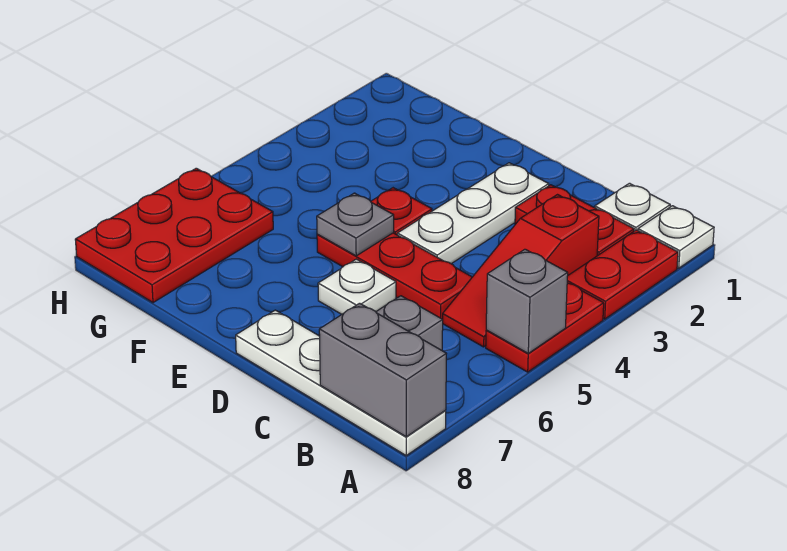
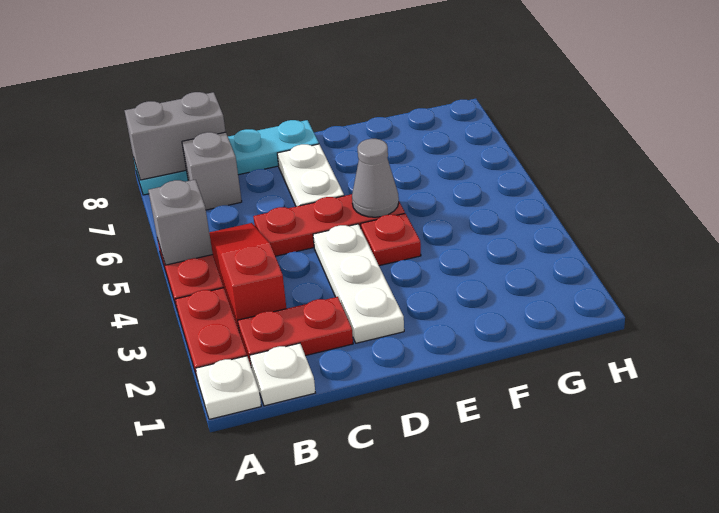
white 1x4 plate [236,310,446,455] -> cyan 1x4 plate [134,120,319,195]
white 1x1 plate [318,259,396,314] -> white 1x2 plate [277,144,344,206]
grey 1x1 plate [317,193,394,256] -> grey 1x1 cone [352,139,399,217]
red 2x3 plate [75,168,273,303] -> none

